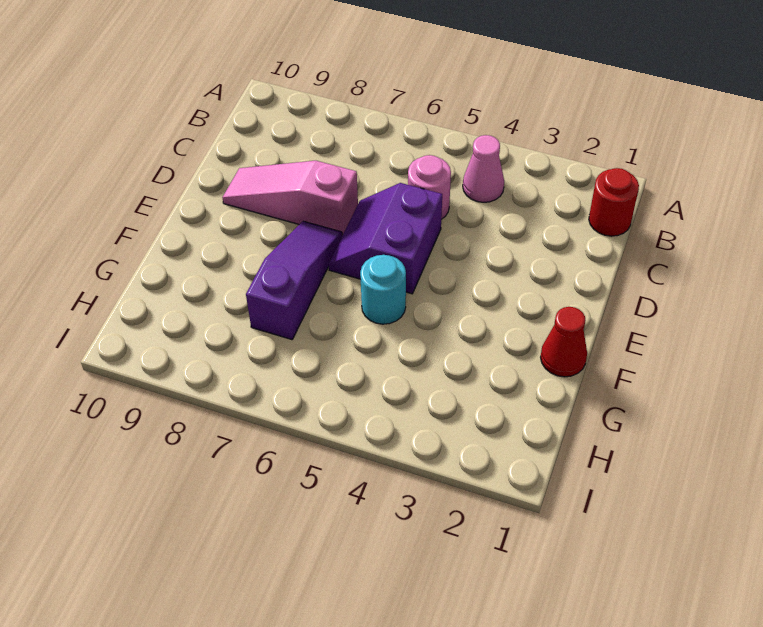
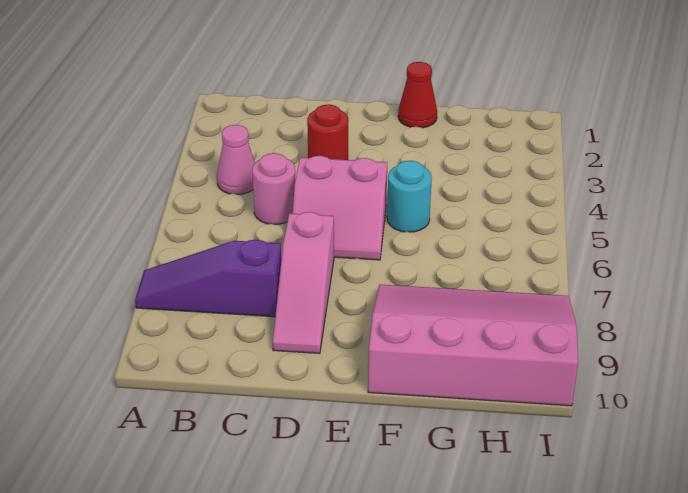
red 1x1 round brick [589,168,639,236] -> red 1x1 round brick moved to [307,104,348,160]
purple 2x2 slope [329,183,442,294] -> pink 2x2 slope [293,156,387,260]
purple 1x3 slope [246,221,342,340] -> purple 1x3 slope moved to [135,240,282,317]
none -> pink 3x4 slope [368,284,578,406]

